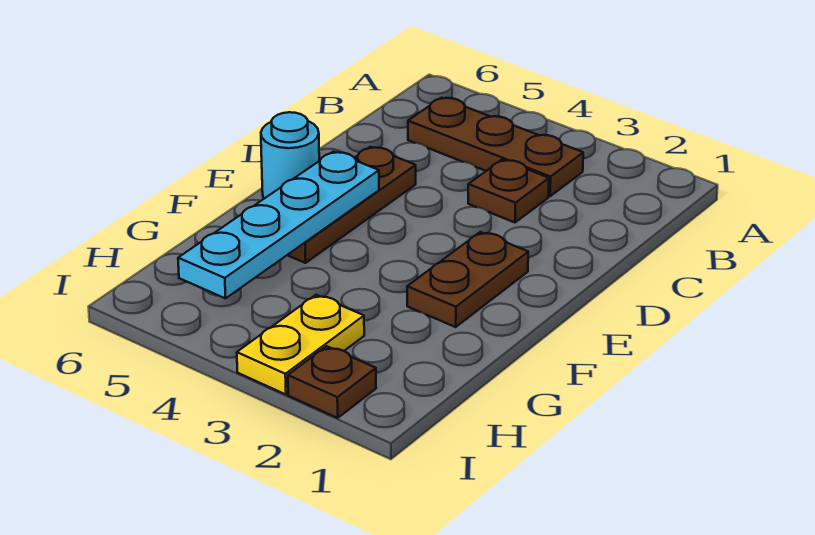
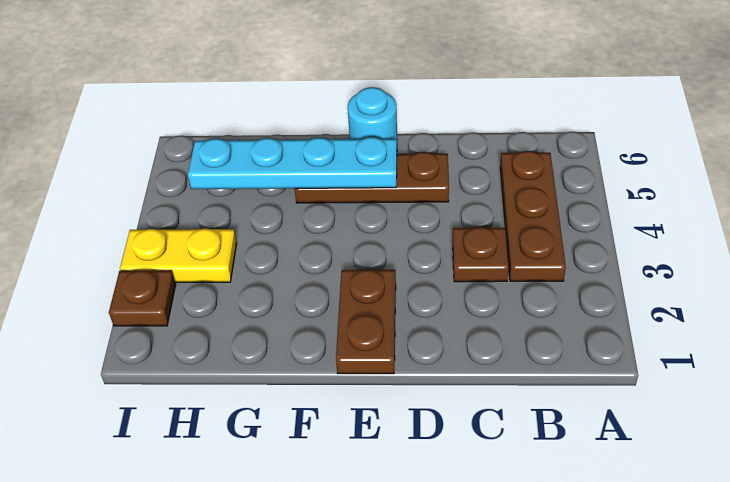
brown 1x2 plate [407,232,528,327] -> brown 1x2 plate turned to [336,270,396,374]

